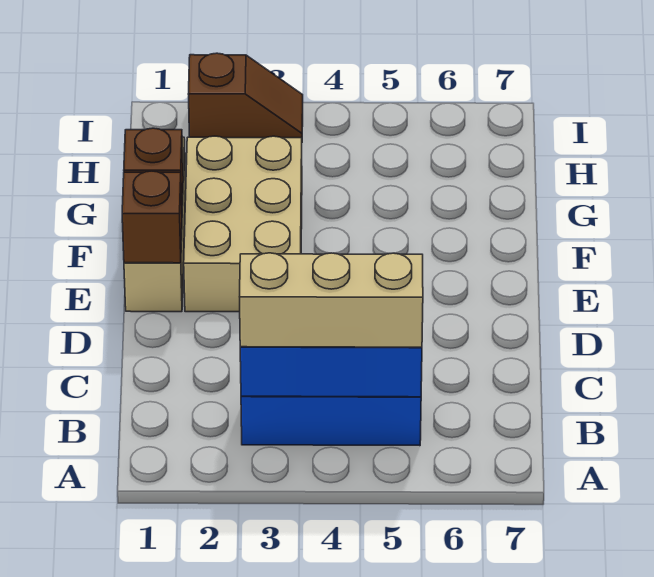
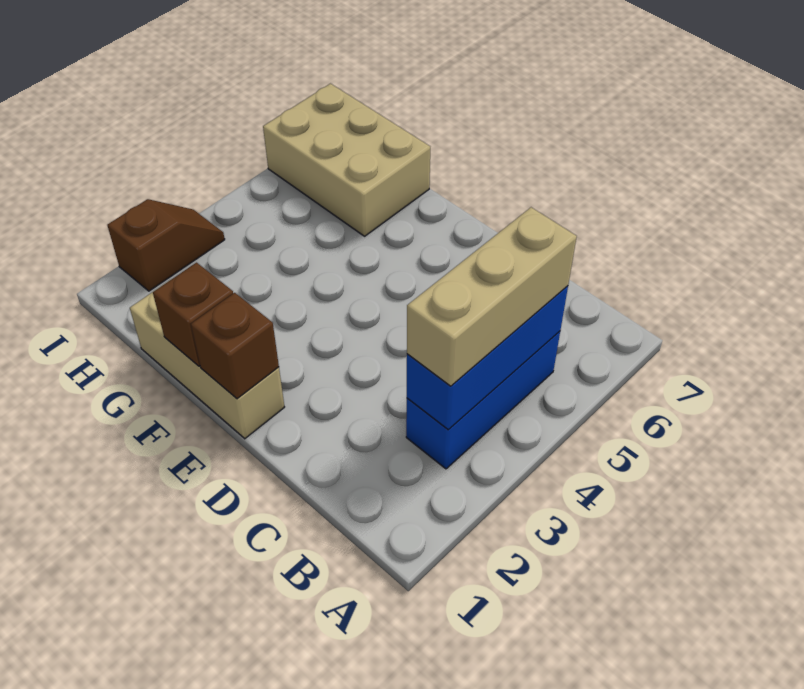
tan 2x3 brick [184,136,302,312] -> tan 2x3 brick moved to [263,84,430,236]

